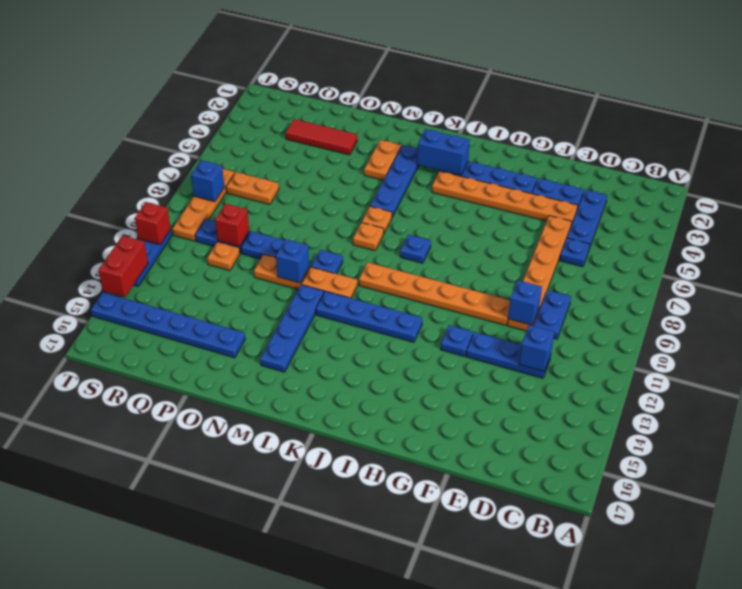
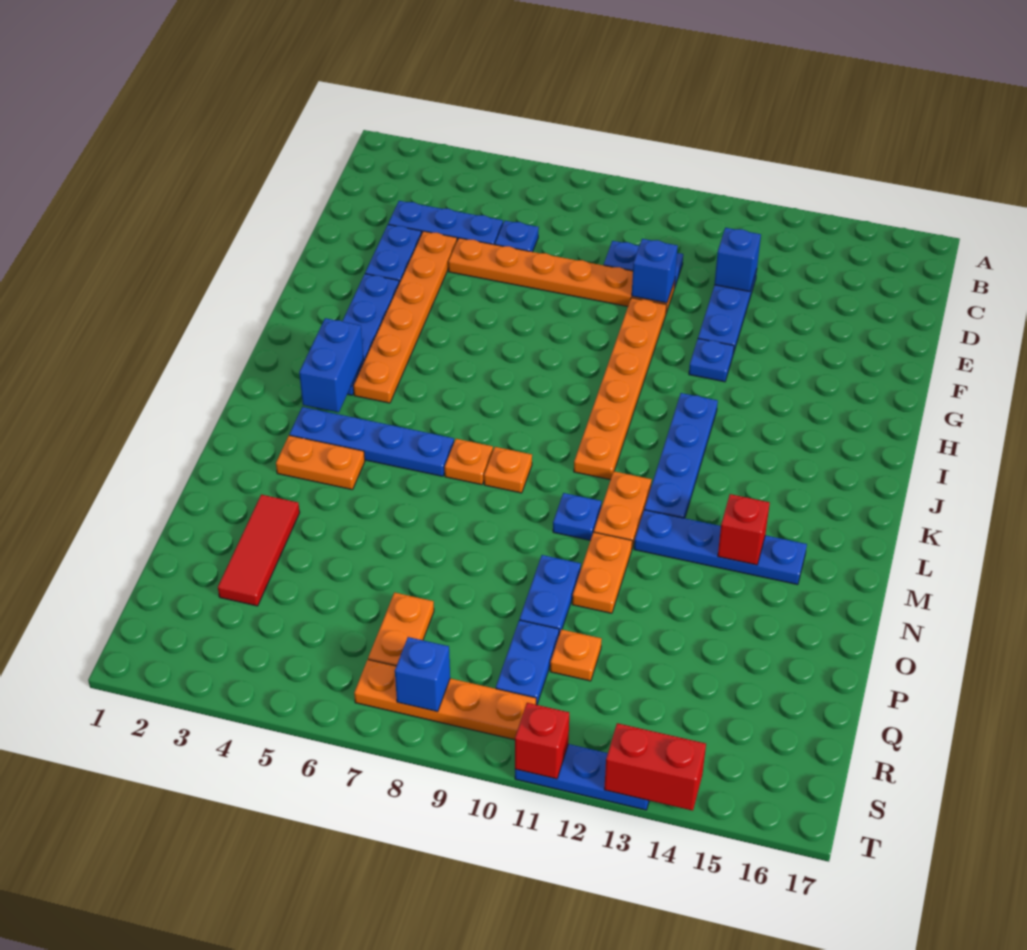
blue 1x1 plate [400,235,431,263] -> none
blue 1x1 brick [276,239,309,283] -> none
blue 1x6 plate [91,292,245,358] -> none
red 1x1 brick [215,204,249,247] -> red 1x1 brick moved to [718,494,770,565]

